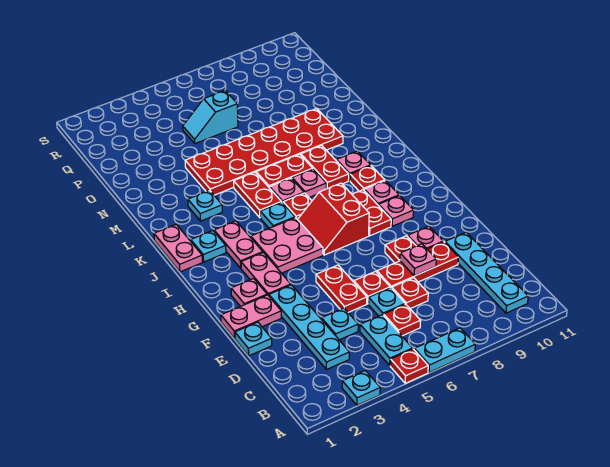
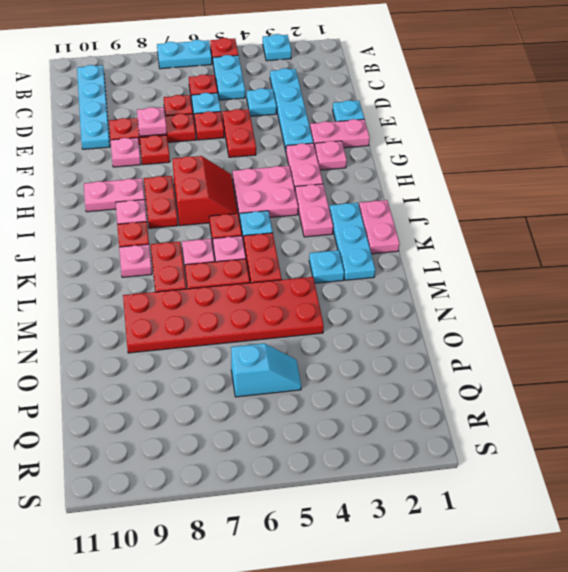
pink 1x1 plate [379,196,414,226] -> pink 1x2 plate [84,178,144,212]
cyan 1x1 plate [191,231,226,262] -> cyan 1x3 plate [329,203,375,280]

